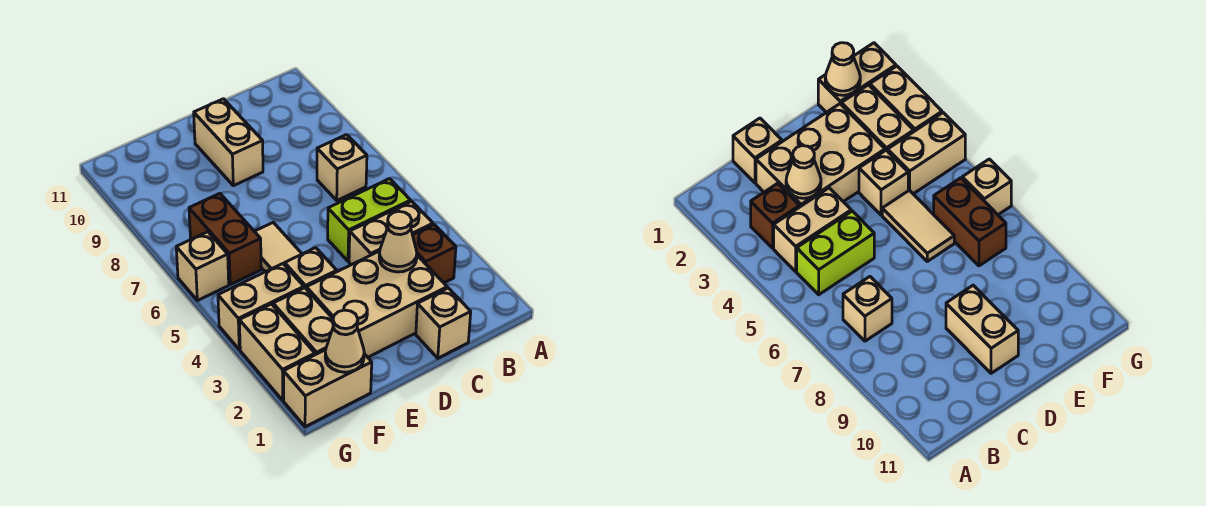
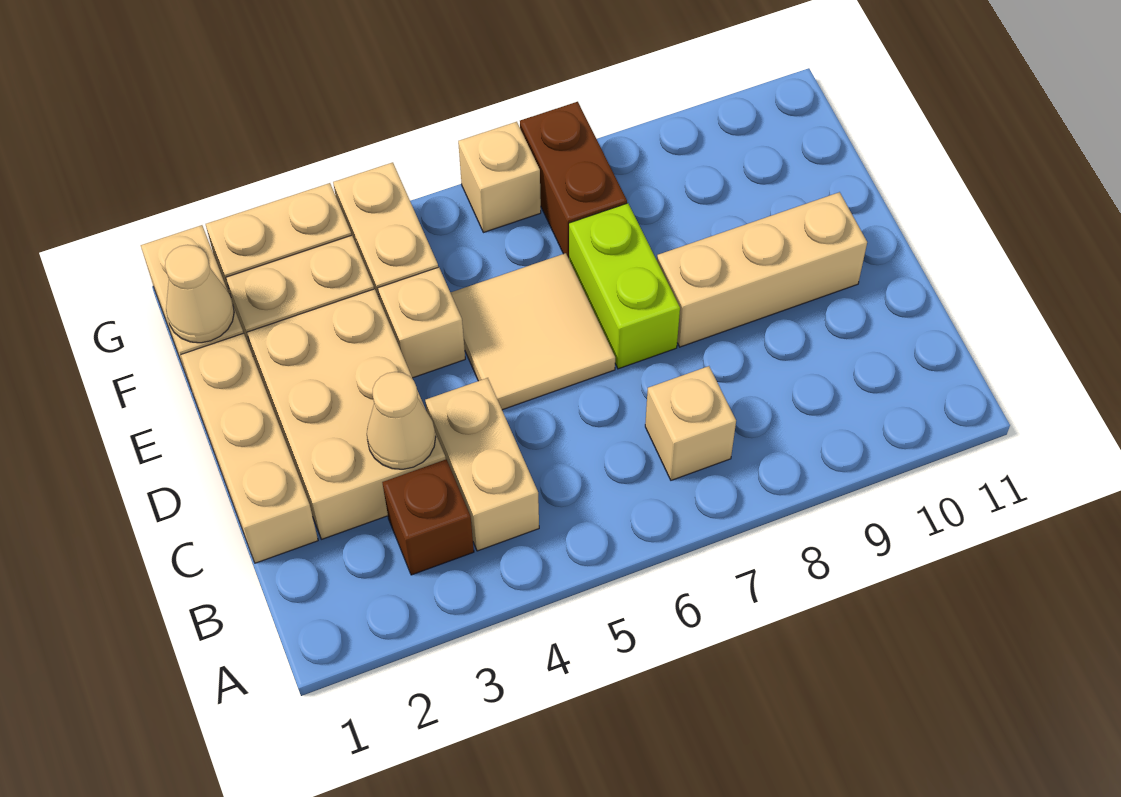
lime 1x2 brick [328,179,411,261] -> lime 1x2 brick moved to [569,203,680,369]
tan 1x1 brick [416,288,471,358] -> tan 1x3 brick [181,333,318,563]
tan 1x2 brick [194,99,263,186] -> tan 1x3 brick [657,192,867,347]
tan 1x2 tile [254,222,302,272] -> tan 2x2 tile [450,253,615,410]
brown 1x2 brick [189,193,261,285] -> brown 1x2 brick turned to [520,102,627,258]

